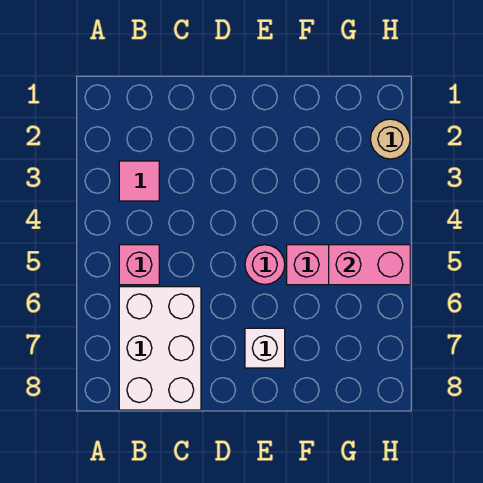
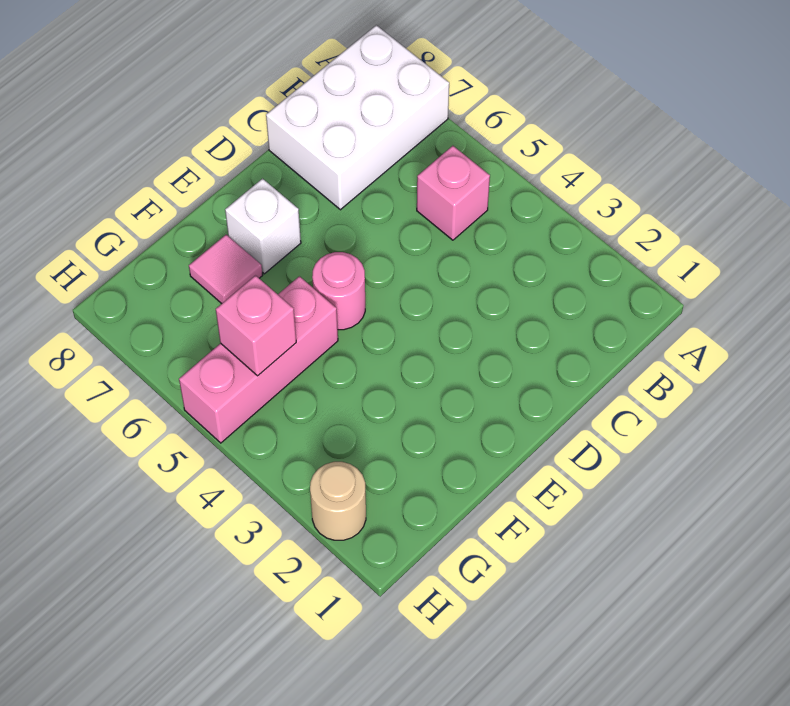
pink 1x1 tile [119,161,159,201] -> pink 1x1 tile moved to [189,235,263,304]
white 2x3 brick [119,287,201,410] -> white 2x3 brick turned to [266,25,449,210]
pink 1x2 brick [329,245,410,285] -> pink 1x1 brick [216,276,296,376]

